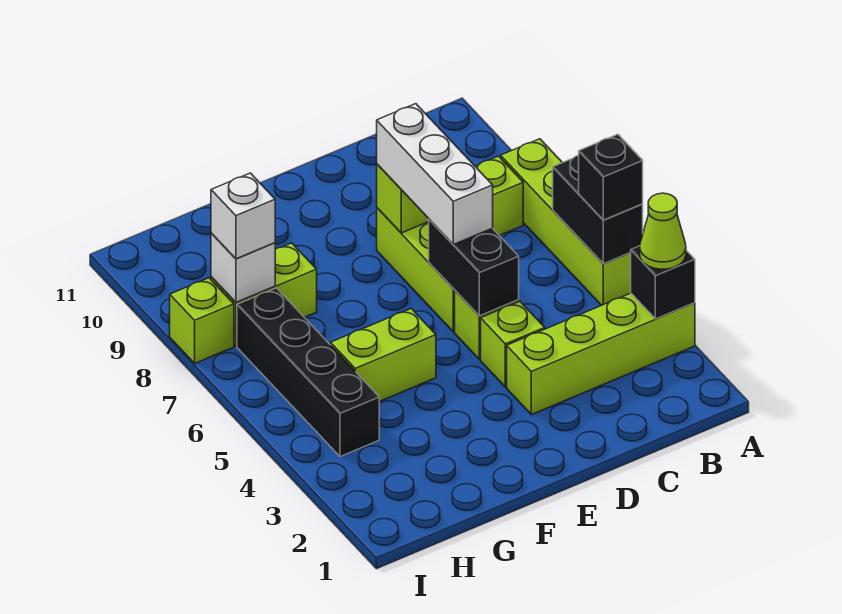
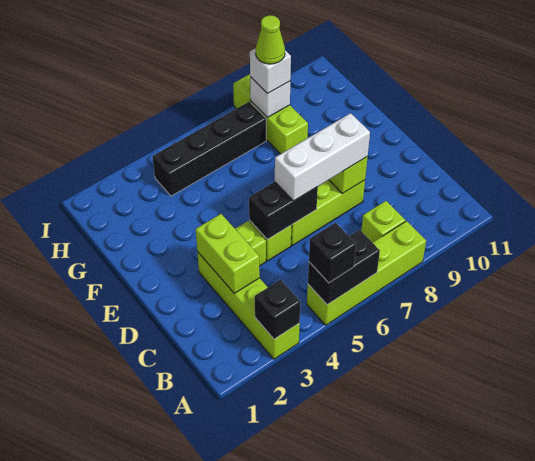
lime 1x1 cone [640,193,686,269] -> lime 1x1 cone moved to [256,15,285,64]
lime 1x2 brick [331,309,436,402] -> lime 1x2 brick moved to [196,214,260,293]

